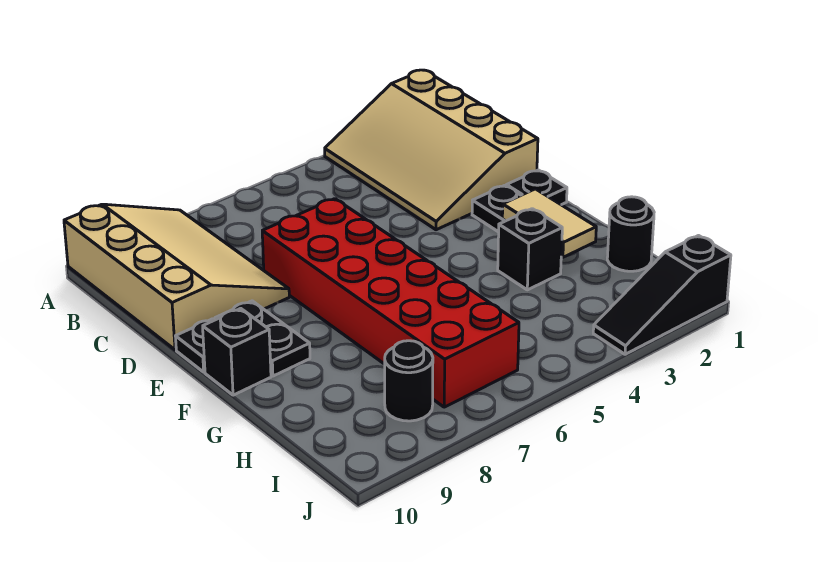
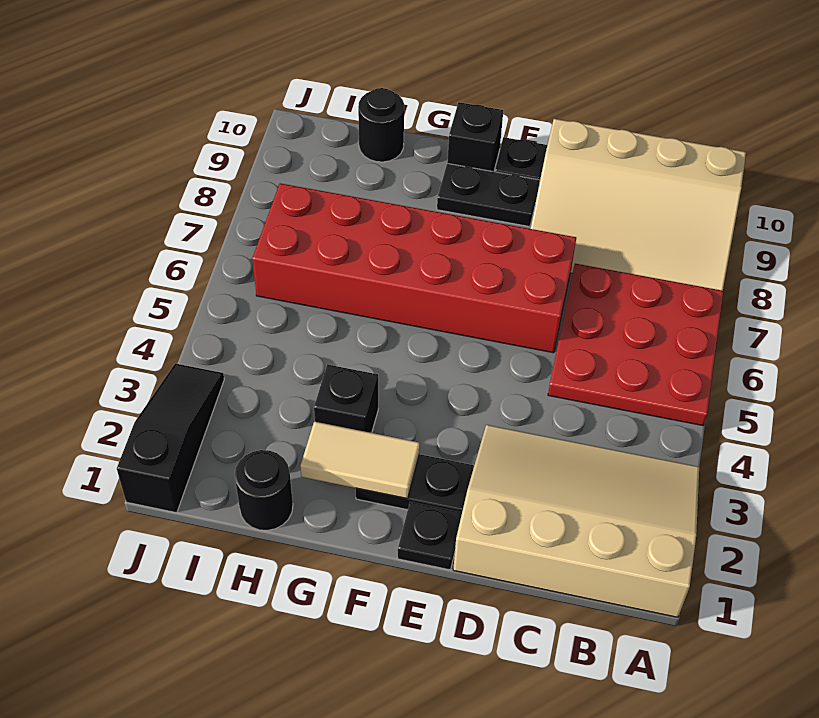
none -> red 3x3 plate [548,264,723,426]
black 1x1 round brick [385,341,433,421] -> black 1x1 round brick moved to [358,88,404,162]

